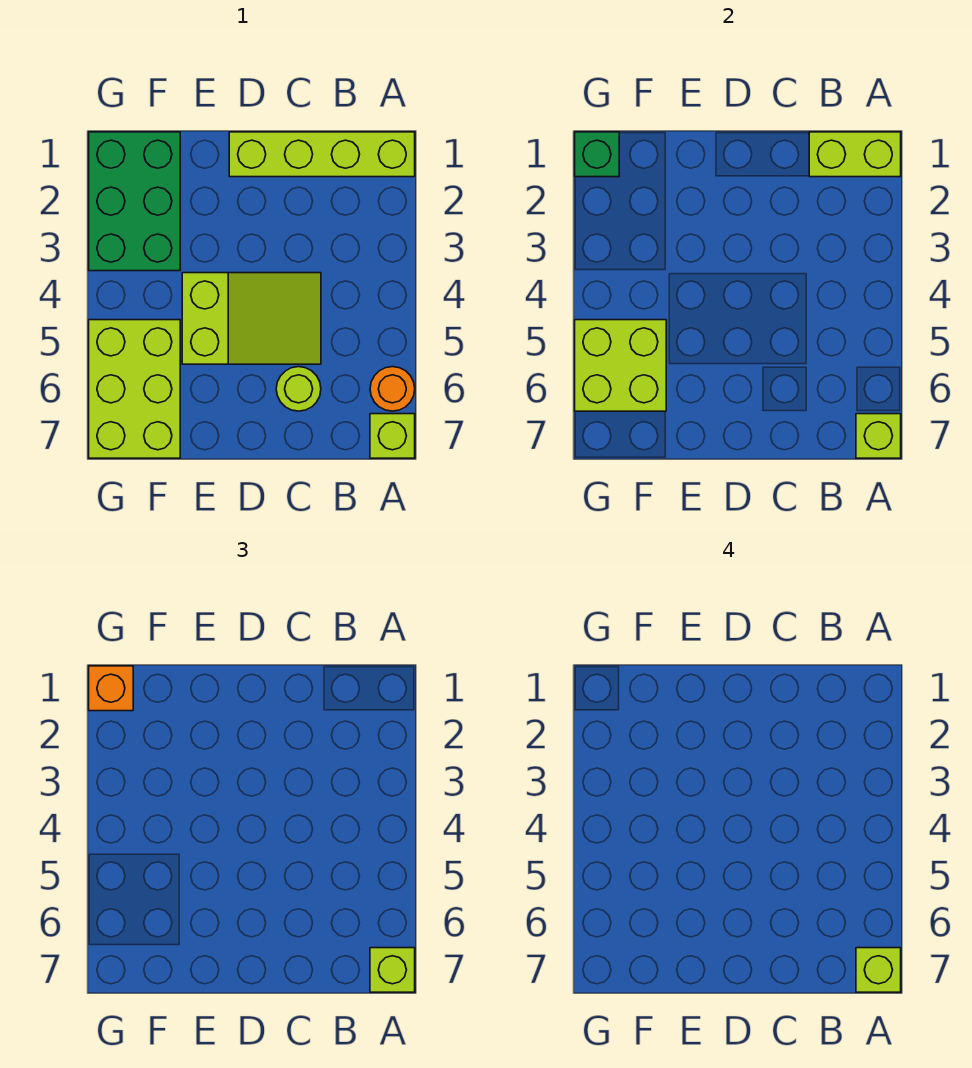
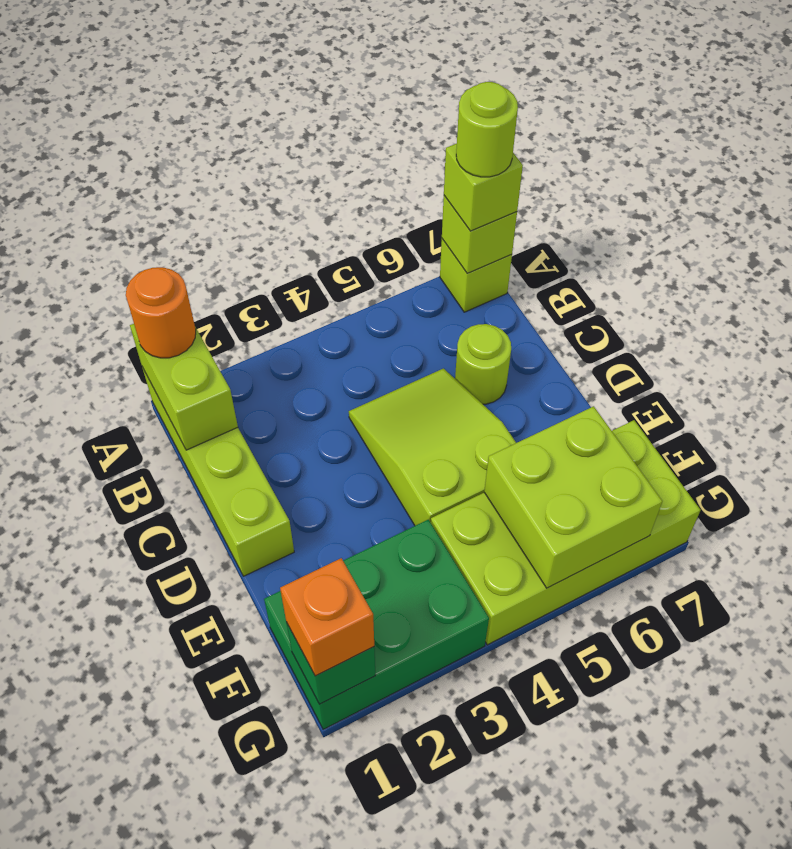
orange 1x1 round brick [370,367,415,411] -> orange 1x1 round brick moved to [126,267,196,358]
lime 1x1 brick [856,948,901,992] -> lime 1x1 round brick [456,82,518,177]
lime 2x3 brick [89,320,180,458] -> lime 2x4 brick [431,420,700,645]

